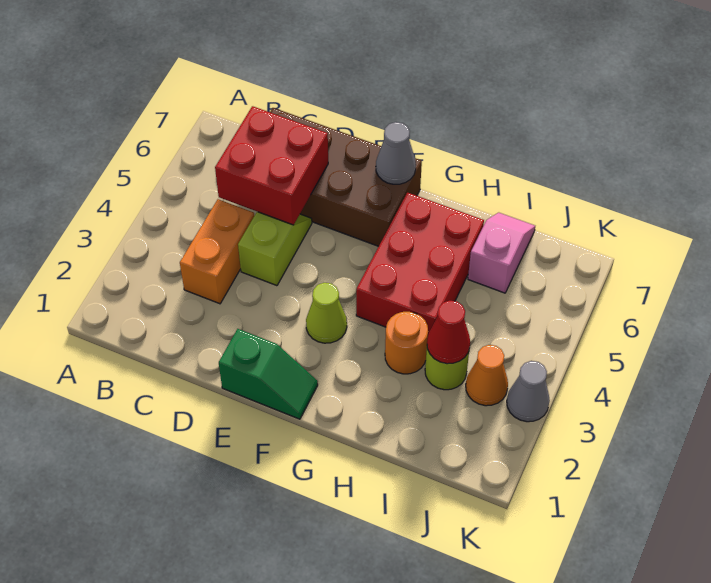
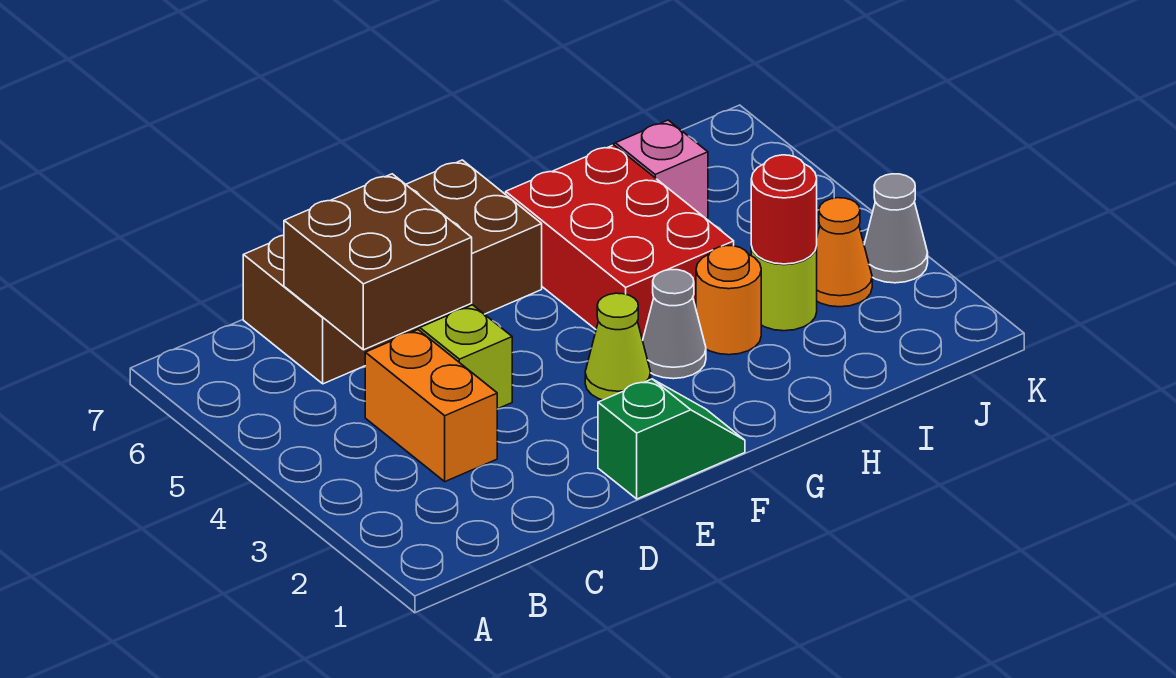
red 2x2 brick [215,106,328,225] -> brown 2x2 brick [284,174,472,350]
grey 1x1 cone [376,122,416,184] -> grey 1x1 cone moved to [643,270,706,379]
red 1x1 cone [427,301,470,364] -> red 1x1 round brick [751,155,817,264]

